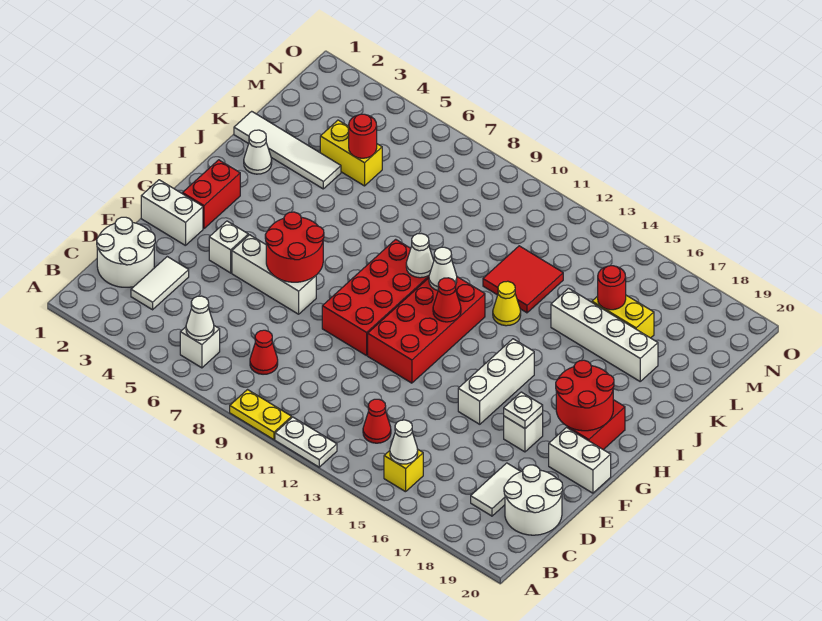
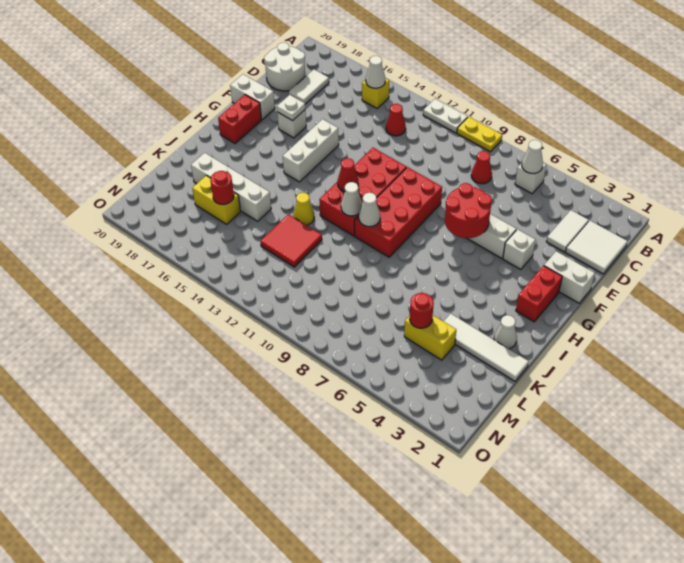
white 2x2 round brick [97,217,155,287] -> white 2x2 tile [566,221,627,274]
red 2x2 round brick [556,360,614,431] -> none

